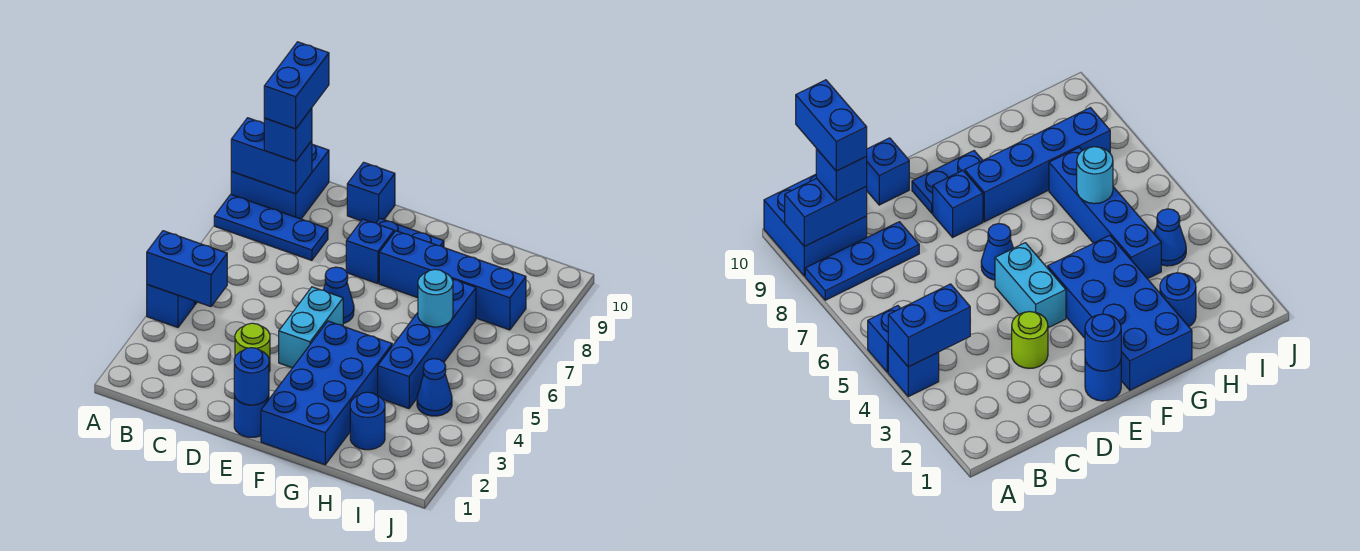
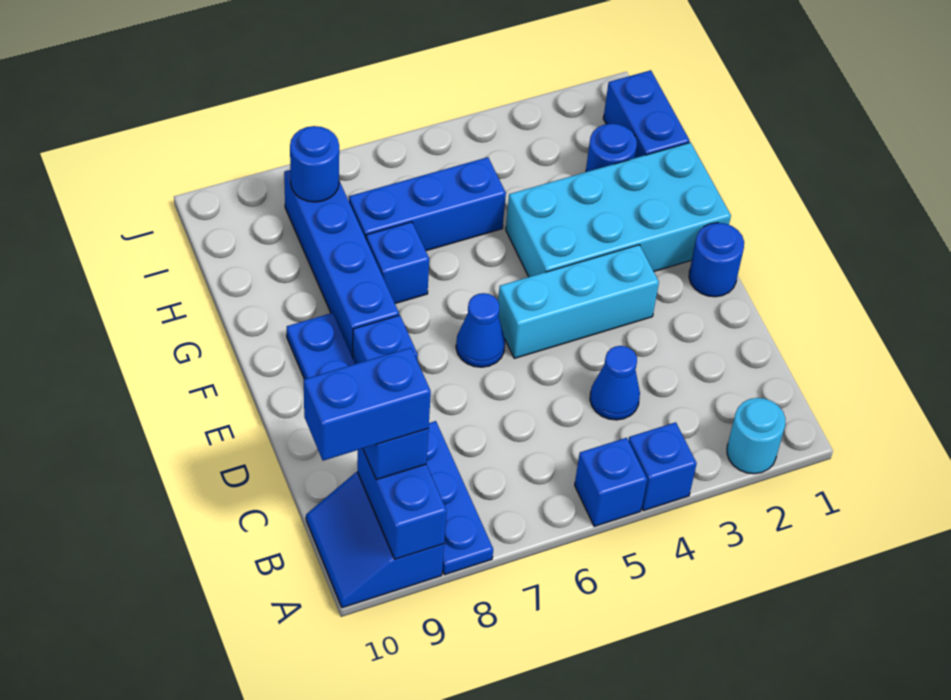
blue 1x2 brick [147,231,227,307] -> blue 1x2 brick moved to [603,70,690,158]
blue 2x2 brick [231,144,329,219] -> blue 2x2 slope [306,472,444,608]
lime 1x1 round brick [235,323,270,372] -> none
blue 1x1 brick [347,162,395,223] -> blue 1x1 brick moved to [366,222,429,303]
blue 1x1 round brick [234,348,269,405] -> blue 1x1 round brick moved to [290,126,339,202]
cyan 1x2 brick [279,287,343,368] -> cyan 1x3 brick [498,245,659,358]
blue 2x4 brick [261,321,392,465] -> cyan 2x4 brick [506,142,731,277]
blue 1x4 brick [377,279,476,409] -> blue 1x3 brick [349,157,506,251]
cyan 1x1 round brick [418,270,453,327] -> cyan 1x1 round brick moved to [727,398,786,474]
blue 1x1 cone [417,359,452,416] -> blue 1x1 cone moved to [590,346,640,420]

